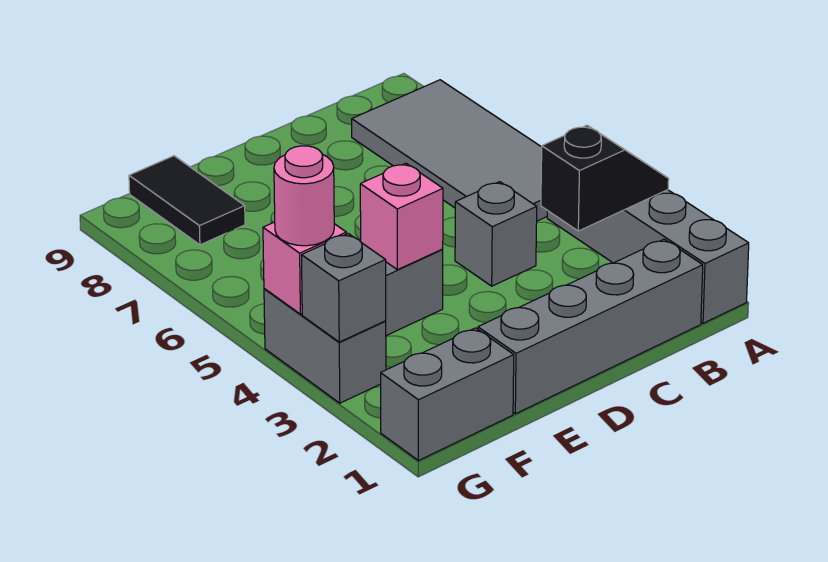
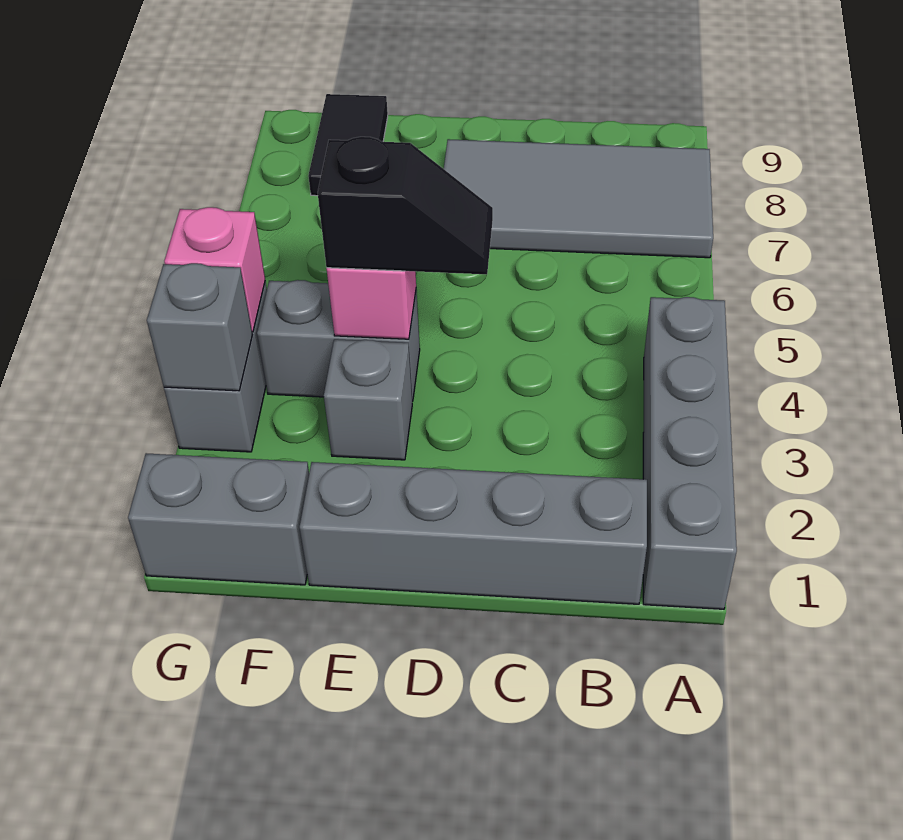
black 1x2 slope [541,125,669,231] -> black 1x2 slope moved to [318,137,493,274]
grey 2x4 tile [352,80,547,221] -> grey 2x4 tile turned to [444,139,713,258]
grey 1x1 brick [455,182,537,286] -> grey 1x1 brick moved to [324,339,412,460]
pink 1x1 round brick [274,146,334,246] -> none

